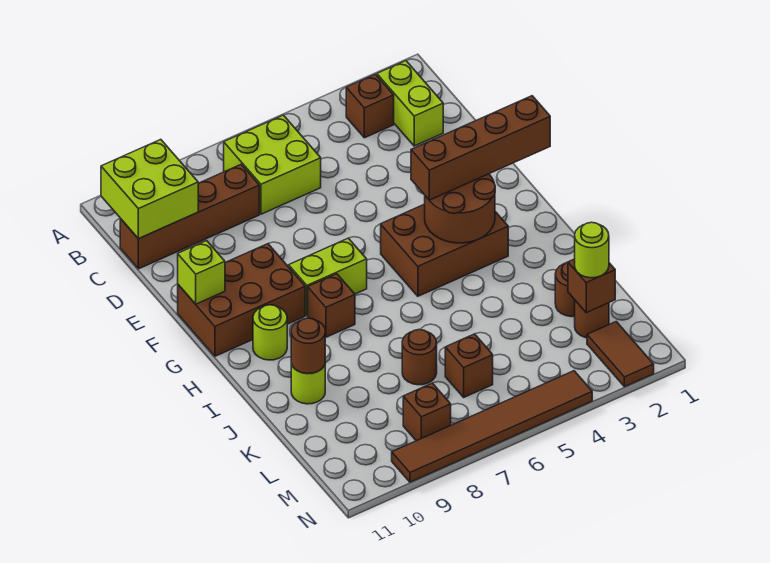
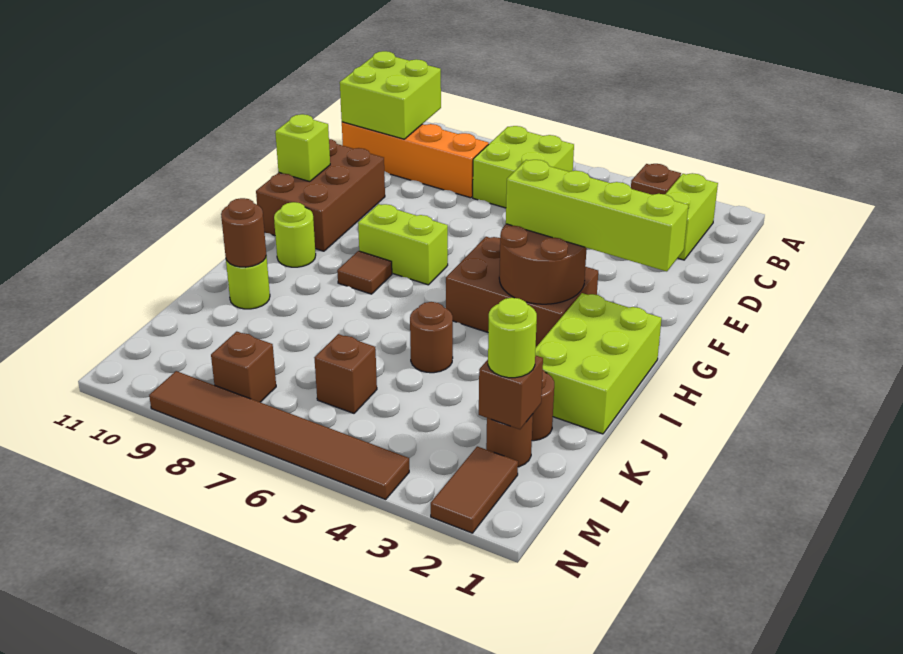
brown 1x4 brick [120,165,259,269] -> orange 1x4 brick [342,122,489,198]
brown 2x3 brick [178,244,305,356] -> brown 2x3 brick turned to [256,139,385,251]
brown 1x4 brick [411,96,550,200] -> lime 1x4 brick [506,160,688,271]
none -> lime 2x3 brick [535,293,662,434]
brown 1x1 brick [308,274,355,337] -> brown 1x1 tile [337,251,392,294]
brown 1x1 round brick [402,330,437,385] -> brown 1x1 round brick moved to [410,302,453,373]

